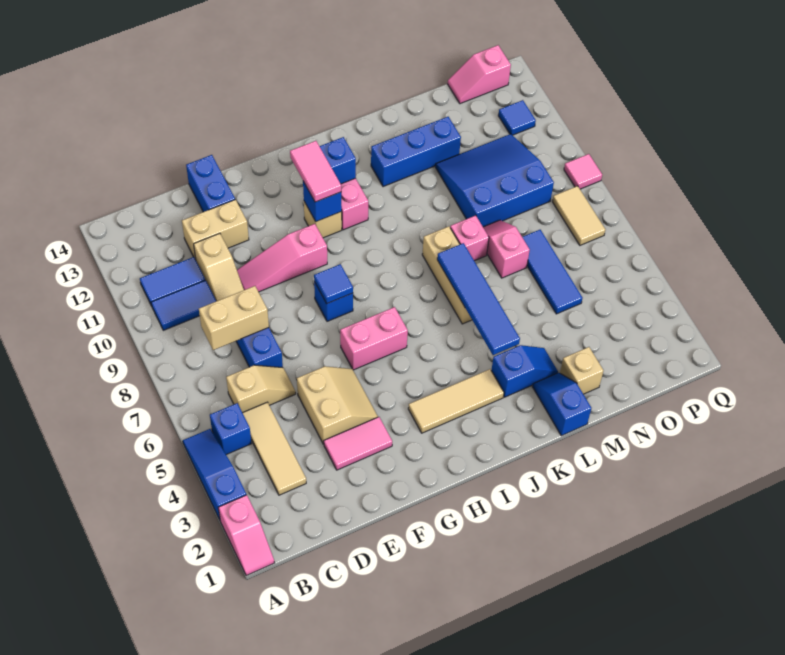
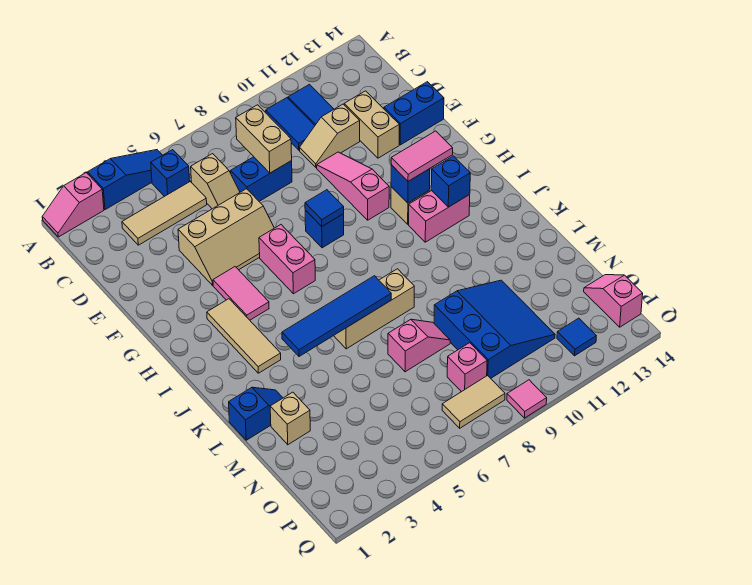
pink 1x2 tile [324,417,392,470] -> pink 1x2 tile moved to [213,267,269,320]
tan 2x2 slope [297,366,378,444] -> tan 2x3 slope [178,189,274,285]
blue 1x2 slope [491,345,558,397] -> none
blue 1x3 brick [371,117,461,187] -> none
pink 1x1 brick [450,215,489,261] -> pink 1x1 brick moved to [447,343,487,392]
blue 1x3 tile [522,230,583,314] -> none

